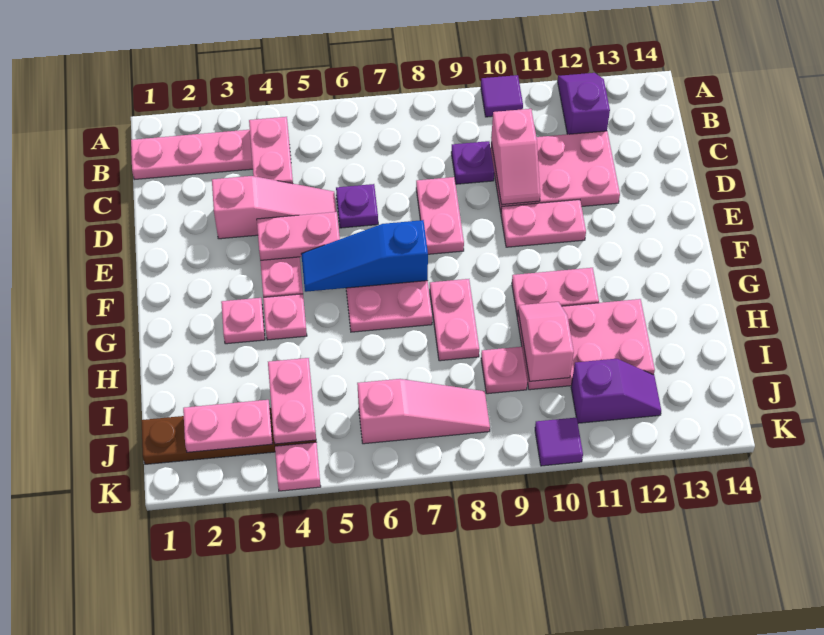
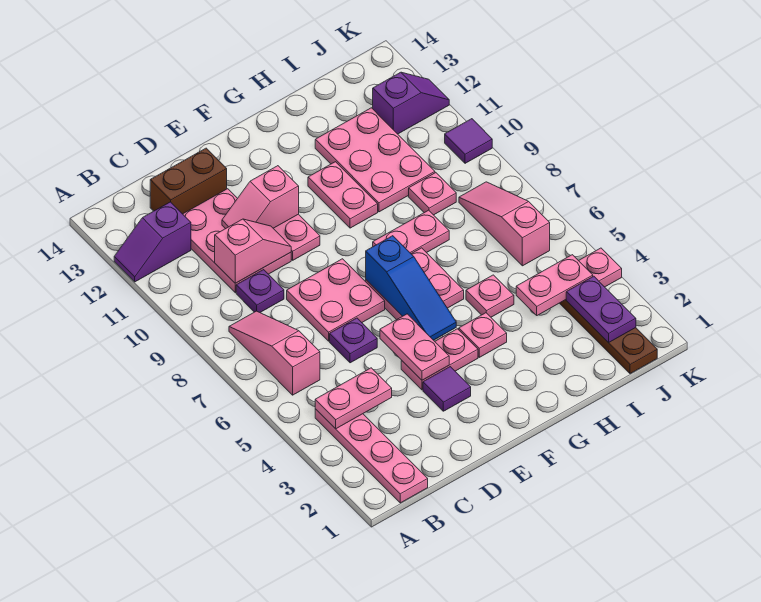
purple 1x1 tile [481,75,523,117] -> purple 1x1 tile moved to [423,367,471,411]
none -> brown 1x2 brick [150,148,227,214]
pink 1x3 slope [212,176,336,239] -> pink 1x3 slope moved to [229,311,320,395]
pink 1x2 plate [416,177,464,254] -> pink 2x2 plate [287,259,385,341]
pink 1x1 plate [221,298,265,344] -> pink 1x1 plate moved to [466,275,514,317]
pink 1x2 slope [518,302,574,381] -> pink 1x2 slope moved to [222,166,299,229]
pink 1x2 plate [183,400,272,452] -> purple 1x2 plate [566,276,636,343]
purple 1x2 slope [571,359,661,423] -> purple 1x2 slope turned to [373,72,449,134]

